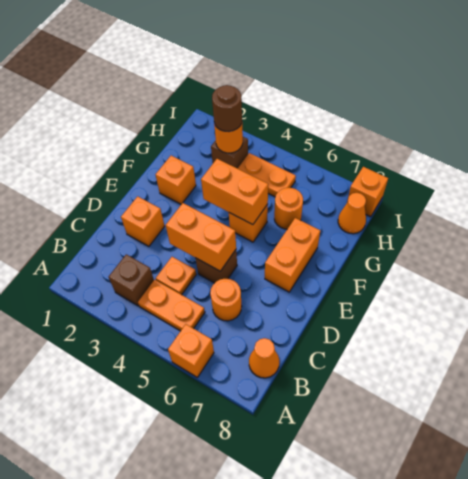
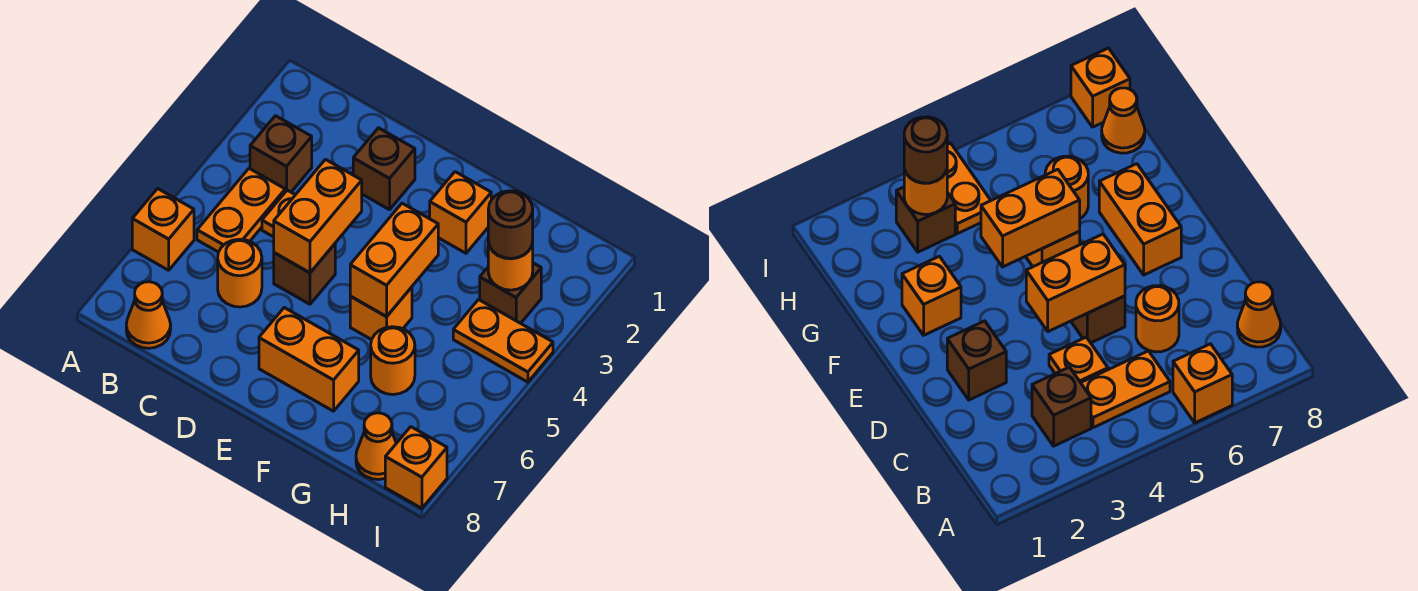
orange 1x1 brick [121,196,165,246] -> brown 1x1 brick [353,128,415,210]
orange 1x2 plate [238,153,296,197] -> orange 1x2 plate turned to [453,300,553,382]

